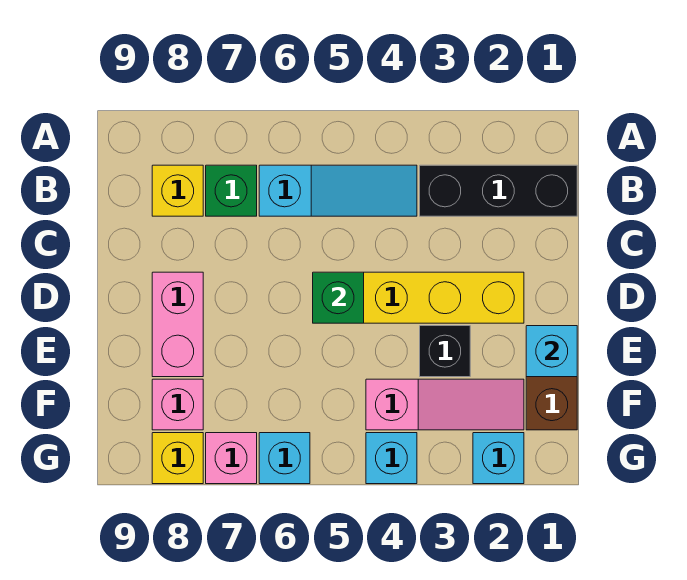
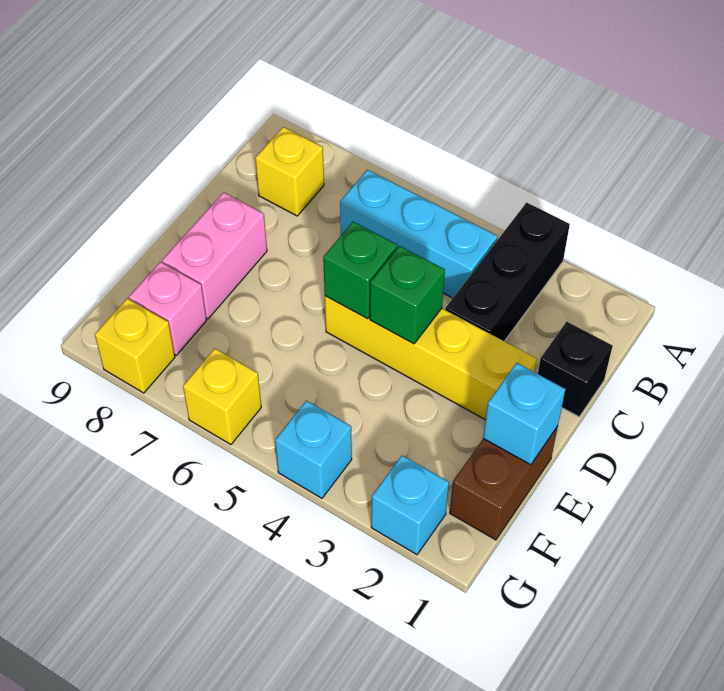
black 1x3 brick [420,165,577,216] -> black 1x3 brick turned to [445,203,570,341]
cyan 1x3 slope [259,165,417,216] -> cyan 1x3 brick [340,170,498,298]
green 1x1 brick [206,165,257,216] -> green 1x1 brick moved to [370,246,445,344]
black 1x1 brick [420,326,470,377] -> black 1x1 brick moved to [538,322,613,417]
pink 1x3 slope [366,379,524,430] -> none
cyan 1x1 brick [259,433,310,484] -> yellow 1x1 brick [183,349,261,445]
pink 1x1 brick [206,433,257,484] -> none

